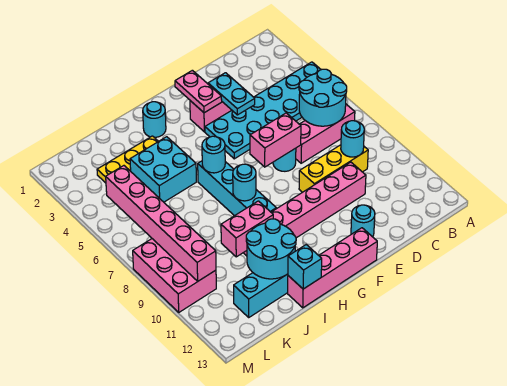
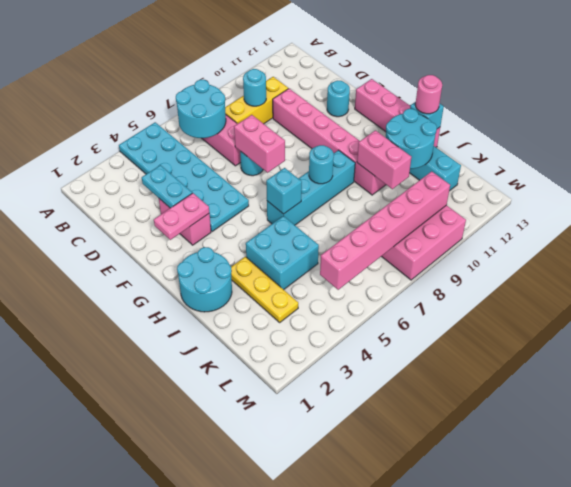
yellow 1x3 brick [299,145,368,192] -> yellow 1x3 brick turned to [225,77,288,124]
cyan 1x2 plate [208,73,255,115] -> cyan 1x2 plate turned to [142,165,192,208]
cyan 1x1 round brick [143,102,166,137] -> cyan 2x2 round brick [177,247,232,312]
cyan 1x1 round brick [202,136,225,173] -> cyan 1x1 brick [266,168,302,214]
none -> pink 1x1 round brick [415,75,442,114]

